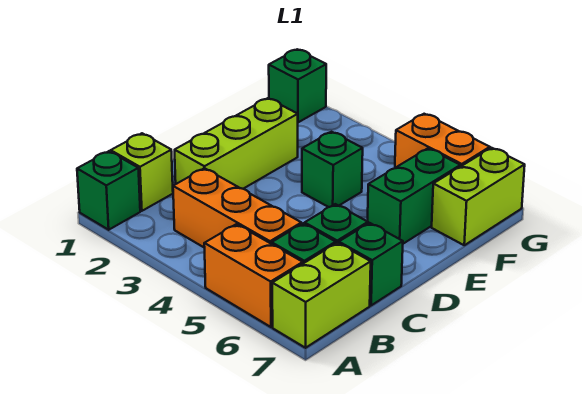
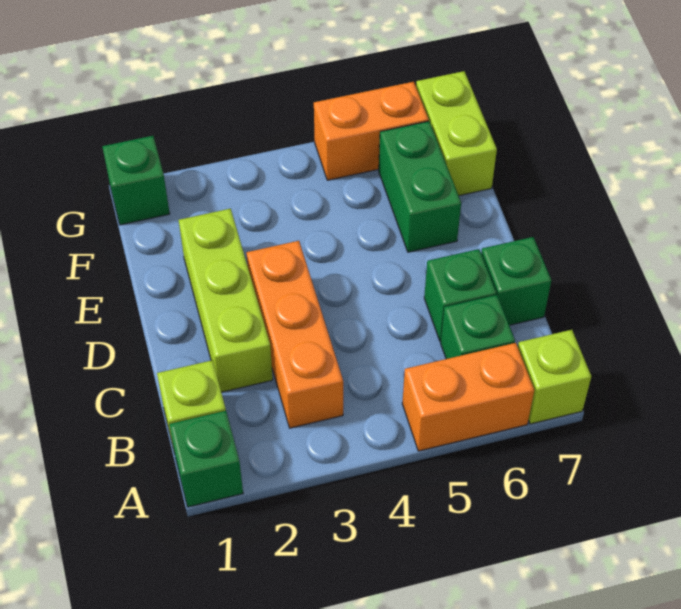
lime 1x2 brick [272,243,371,348] -> lime 1x1 brick [518,330,591,424]
orange 1x3 brick [173,168,301,248] -> orange 1x3 brick turned to [246,241,343,428]
green 1x1 brick [302,132,363,207] -> none

